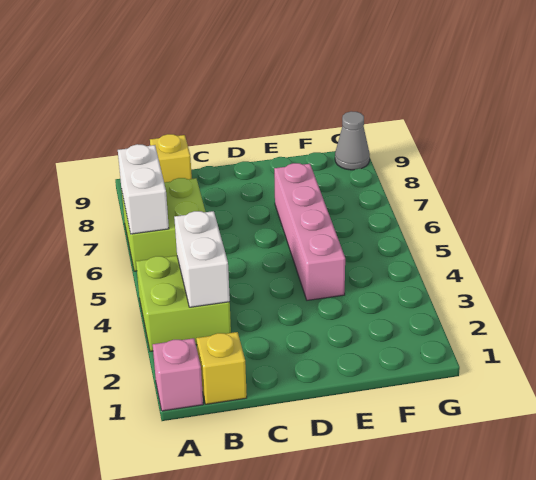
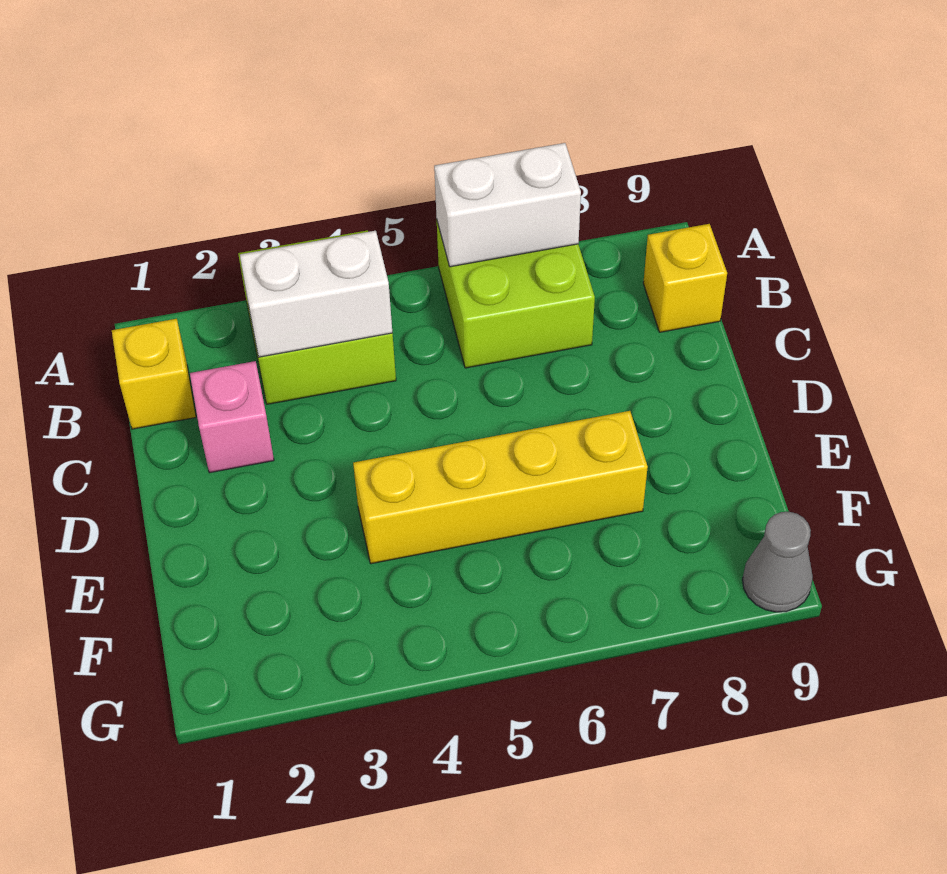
pink 1x1 brick [153,338,203,411] -> pink 1x1 brick moved to [190,361,274,473]
pink 1x4 brick [274,163,345,300] -> yellow 1x4 brick [353,411,648,564]

